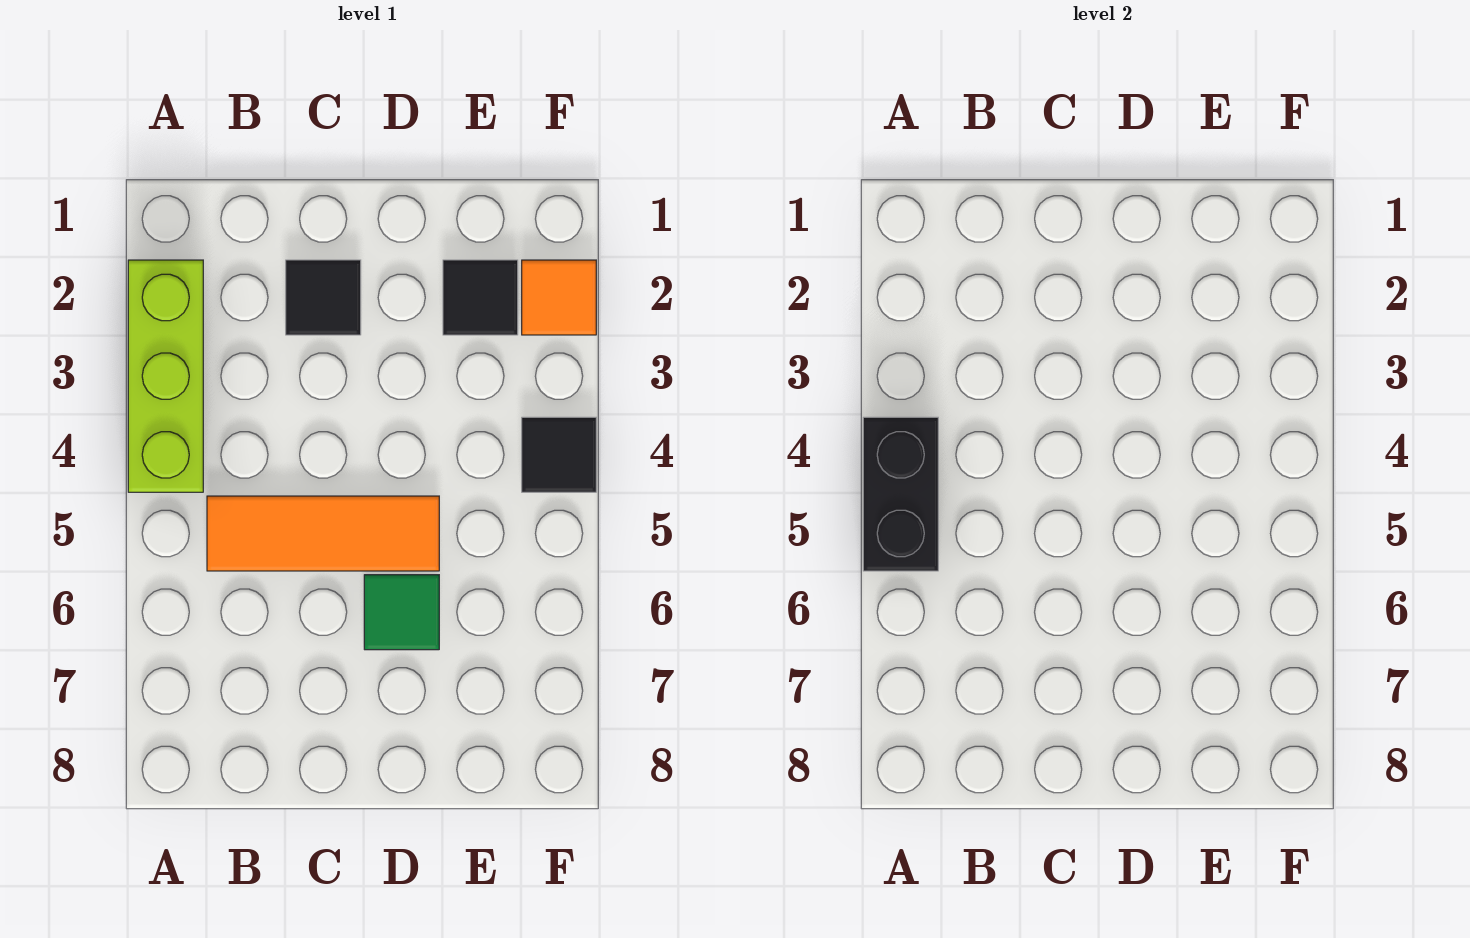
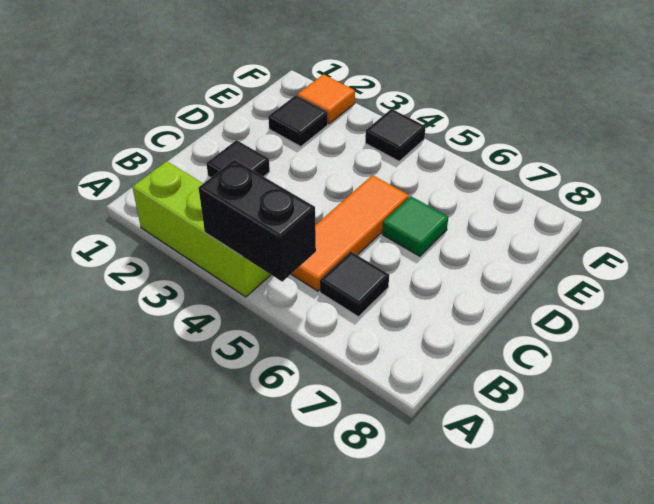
none -> black 1x1 tile [320,252,389,317]

